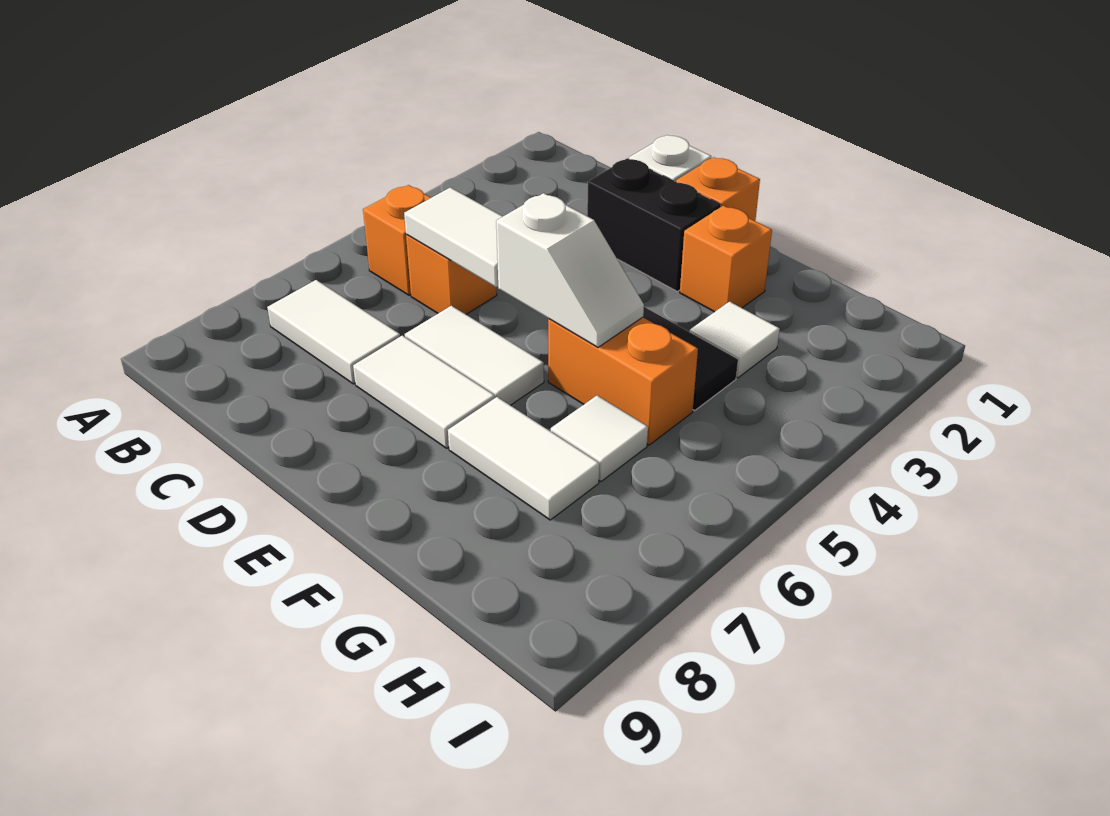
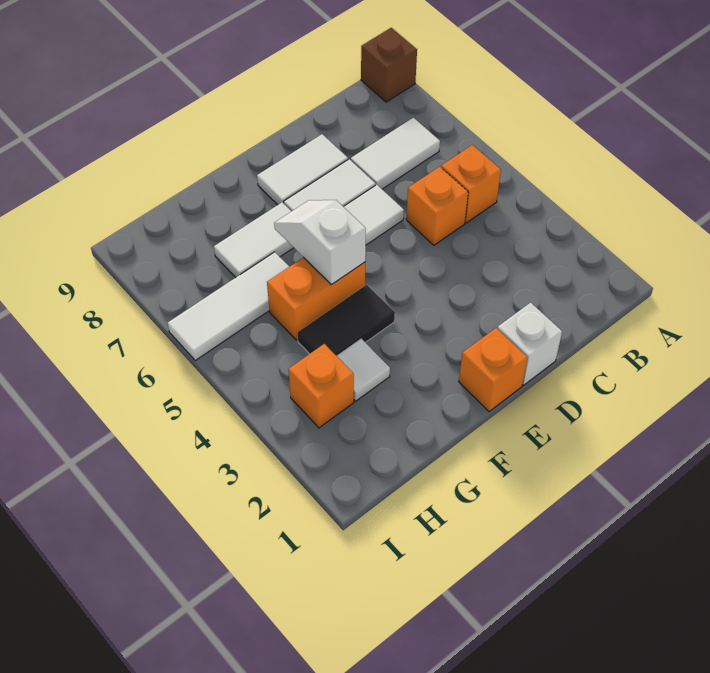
none -> brown 1x1 brick [361,28,417,102]
white 1x2 tile [404,187,503,287] -> white 1x2 tile moved to [257,134,348,205]
black 1x2 brick [587,158,721,291] -> none
white 1x2 slope [496,193,644,347] -> white 1x2 slope turned to [274,200,366,285]
orange 1x1 brick [680,206,772,312] -> orange 1x1 brick moved to [288,344,354,428]
white 1x1 tile [551,395,648,481] -> white 1x3 tile [168,252,289,360]

